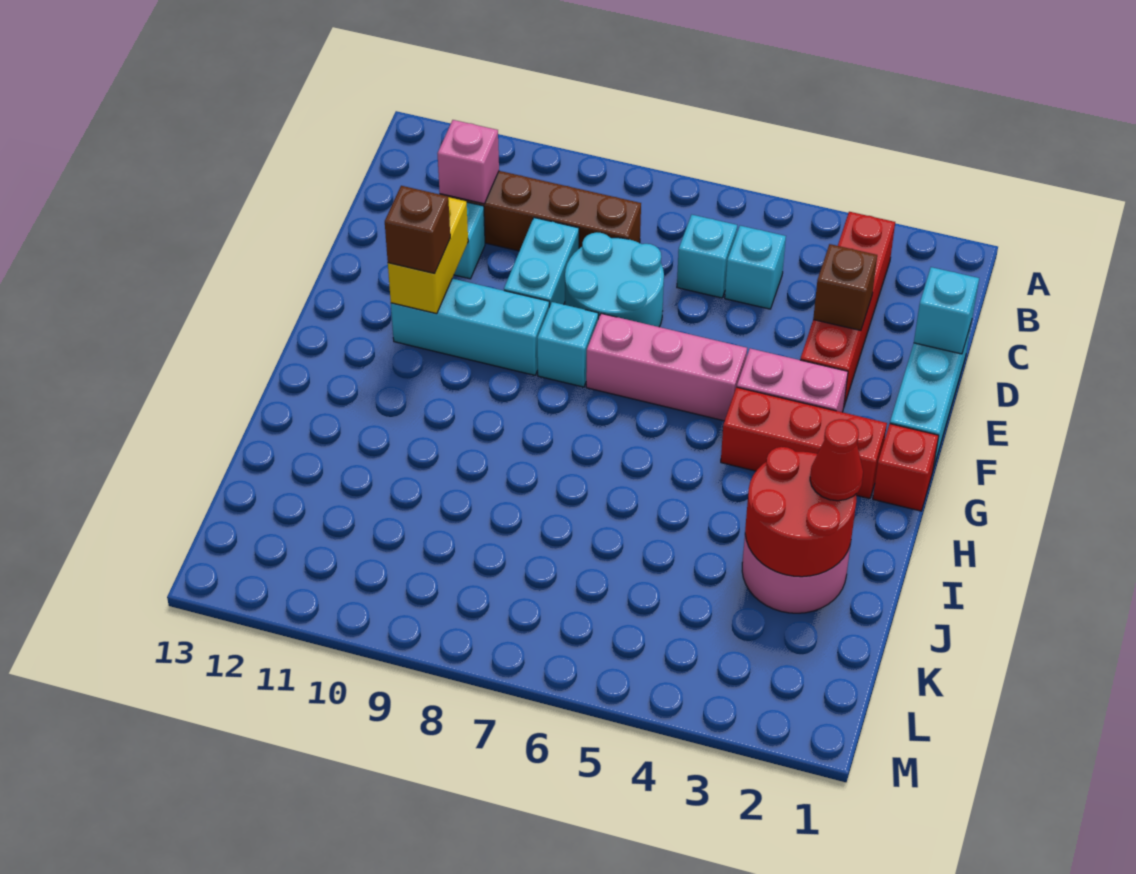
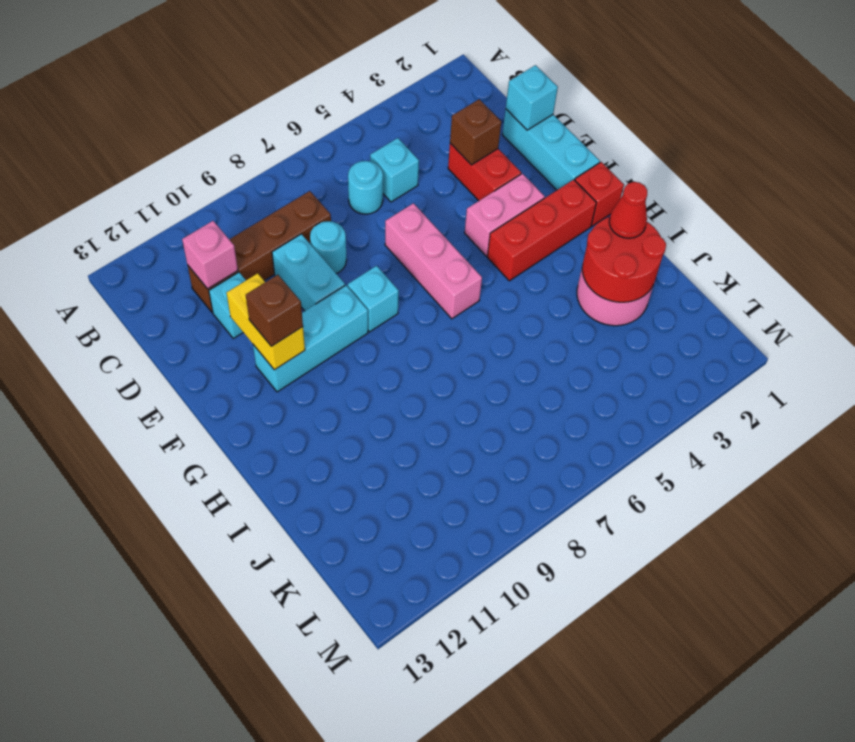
red 1x4 brick [800,212,895,406] -> red 1x2 brick [448,143,521,201]
cyan 1x1 brick [677,215,737,298] -> cyan 1x1 round brick [348,161,383,214]
cyan 2x2 round brick [565,232,664,327] -> cyan 1x1 round brick [310,221,347,273]
pink 1x3 brick [586,314,747,421] -> pink 1x3 brick turned to [385,203,482,319]

